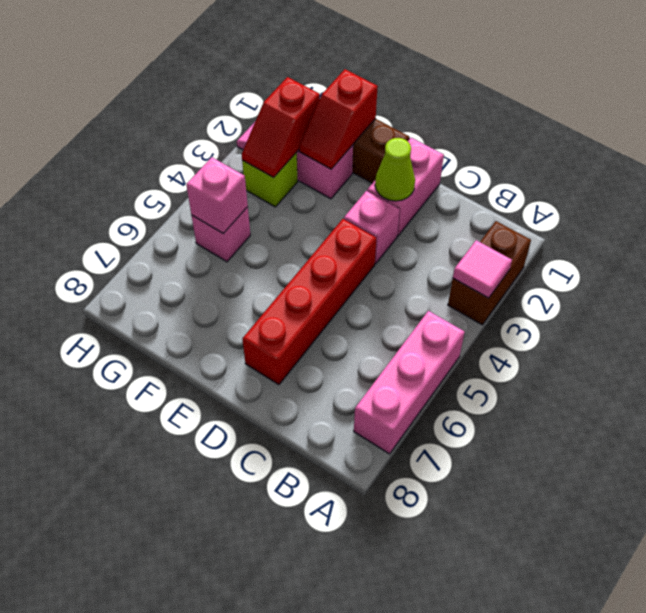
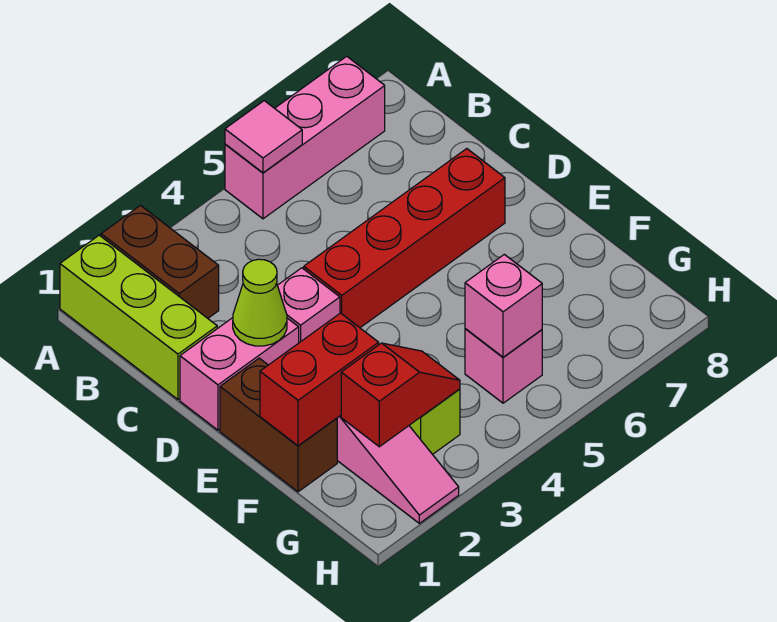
none -> lime 1x3 brick [60,235,217,399]
brown 1x2 brick [448,221,531,325] -> brown 1x2 brick turned to [101,205,219,318]
pink 1x1 tile [453,240,512,298] -> pink 1x1 tile moved to [225,101,302,173]
red 1x2 slope [299,69,378,169] -> red 1x2 brick [260,313,379,446]

